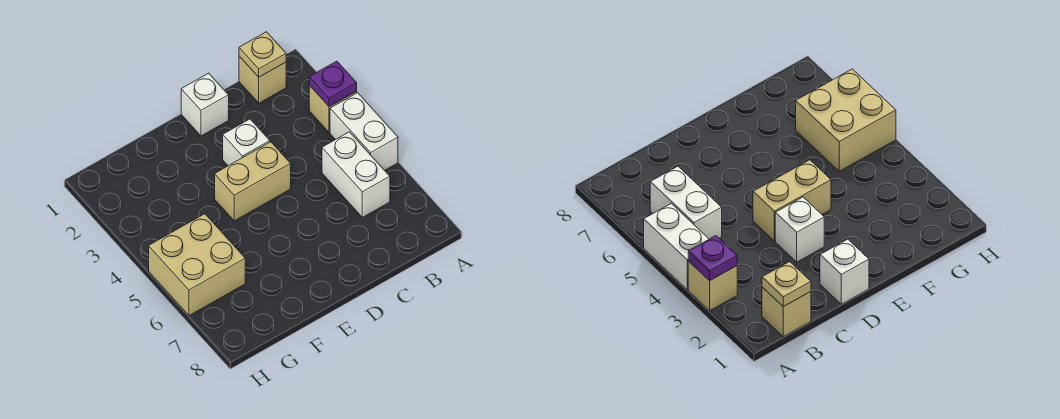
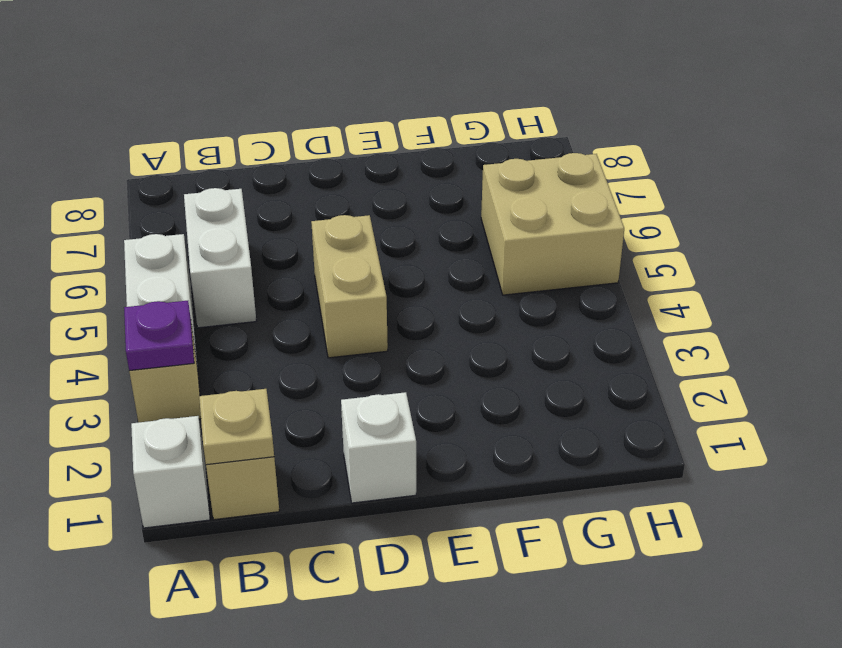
white 1x1 brick [223,119,270,166] -> white 1x1 brick moved to [131,416,210,528]
tan 1x2 brick [215,142,291,221] -> tan 1x2 brick turned to [311,215,388,358]

